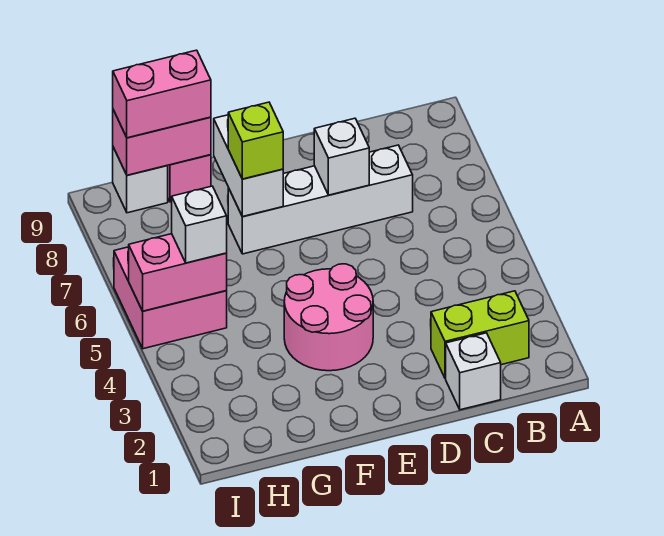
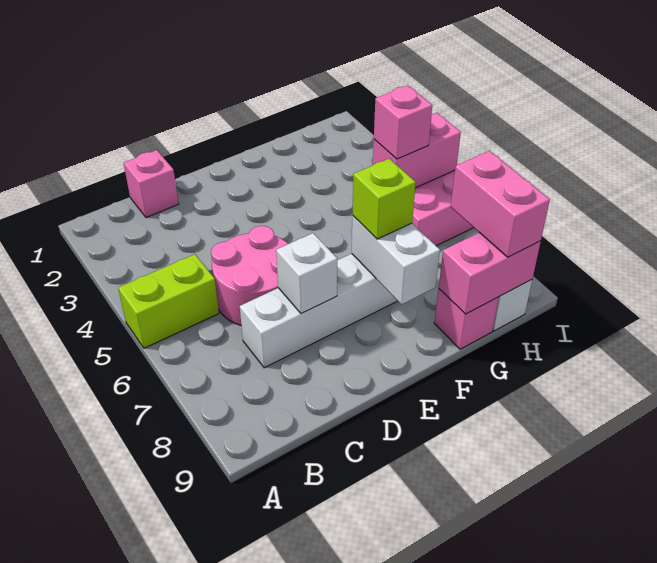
lime 1x2 brick [431,291,529,379] -> lime 1x2 brick moved to [118,254,219,348]
white 1x1 brick [446,333,501,410] -> pink 1x1 brick [124,150,179,218]
pink 2x2 round brick [284,264,373,371] -> pink 2x2 round brick moved to [211,226,288,325]
pink 1x2 brick [113,50,211,138] -> pink 1x2 brick turned to [451,151,550,257]
white 1x1 brick [172,186,227,263] -> pink 1x1 brick [374,85,432,159]

